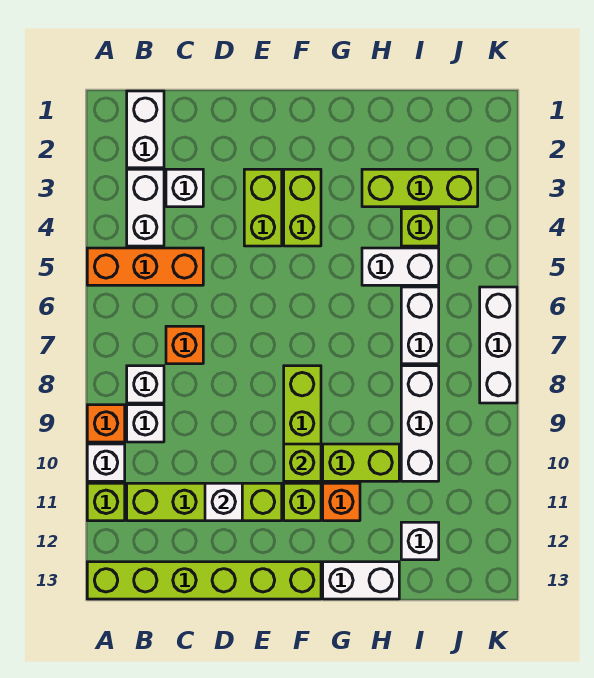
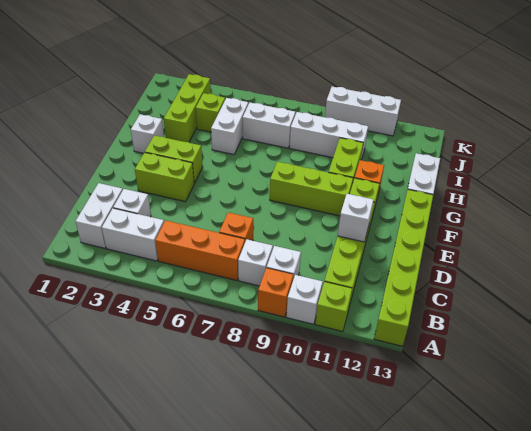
orange 1x3 brick [87,248,203,285] -> orange 1x3 brick turned to [155,220,245,280]
white 1x2 brick [127,91,164,168] -> white 1x2 brick turned to [76,183,123,248]
lime 1x1 brick [284,444,321,481] -> none
white 1x1 brick [401,522,439,560] -> white 1x1 brick moved to [131,114,164,153]
white 1x3 brick [480,287,517,403] -> white 1x3 brick moved to [325,87,401,136]

